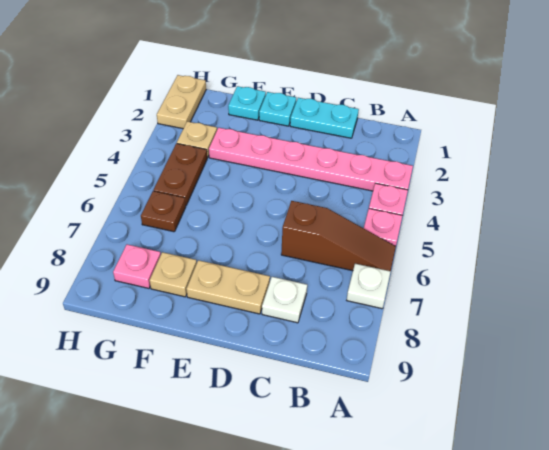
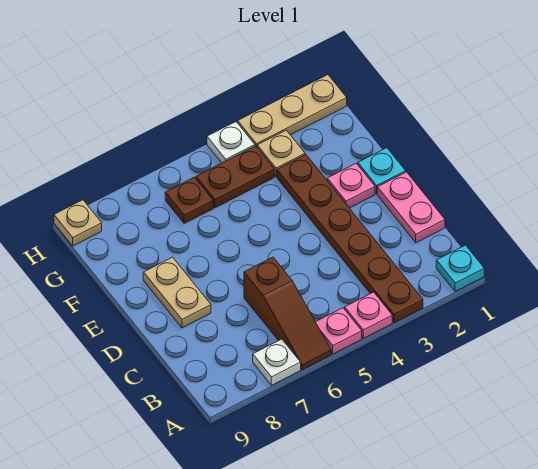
pink 1x6 plate [209,128,413,191] -> brown 1x6 plate [277,155,423,323]
cyan 1x2 plate [290,98,359,138] -> pink 1x2 plate [377,172,445,243]
white 1x1 plate [262,277,307,323] -> white 1x1 plate moved to [207,122,255,163]
cyan 1x1 plate [228,86,266,120] -> cyan 1x1 plate moved to [436,245,484,291]
tan 1x1 plate [150,252,197,297] -> tan 1x1 plate moved to [54,200,102,246]
pink 1x1 plate [113,244,161,288] -> pink 1x1 plate moved to [327,163,375,208]
tan 1x2 plate [157,75,206,129] -> tan 1x3 plate [238,75,347,147]

